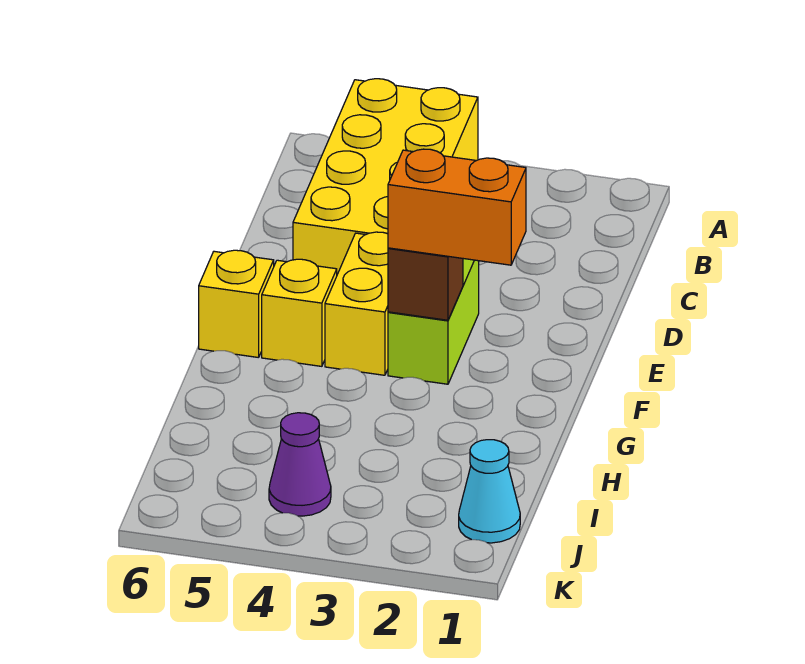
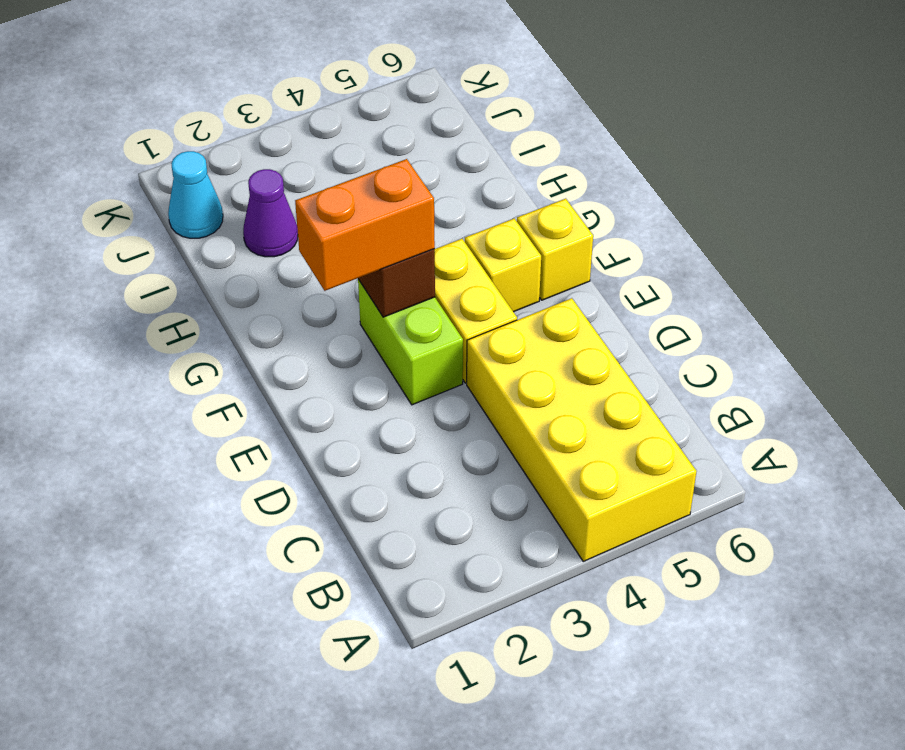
purple 1x1 cone [269,413,331,516] -> purple 1x1 cone moved to [243,169,298,257]

